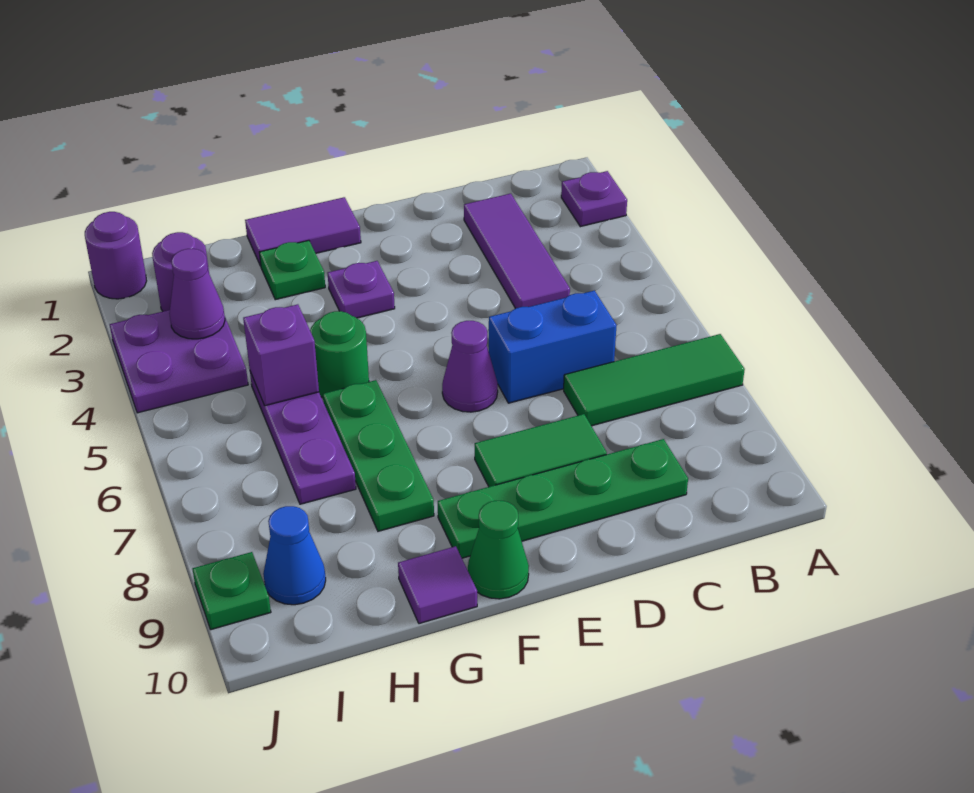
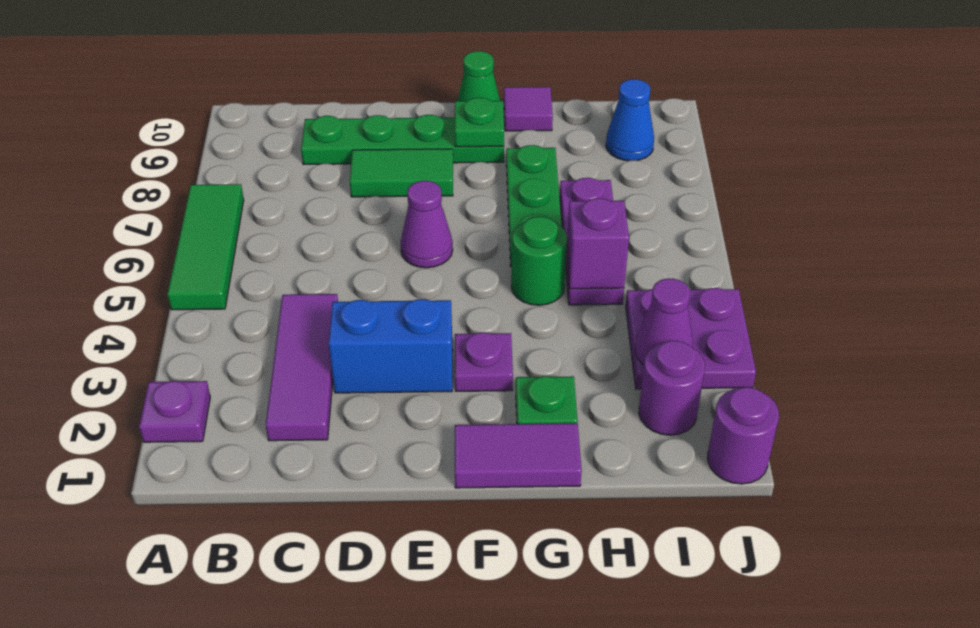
green 1x3 tile [564,334,745,426] -> green 1x3 tile turned to [167,184,244,310]
blue 1x2 brick [489,291,617,403] -> blue 1x2 brick moved to [329,299,453,393]
green 1x1 plate [192,552,271,630] -> green 1x1 plate moved to [455,98,504,147]

